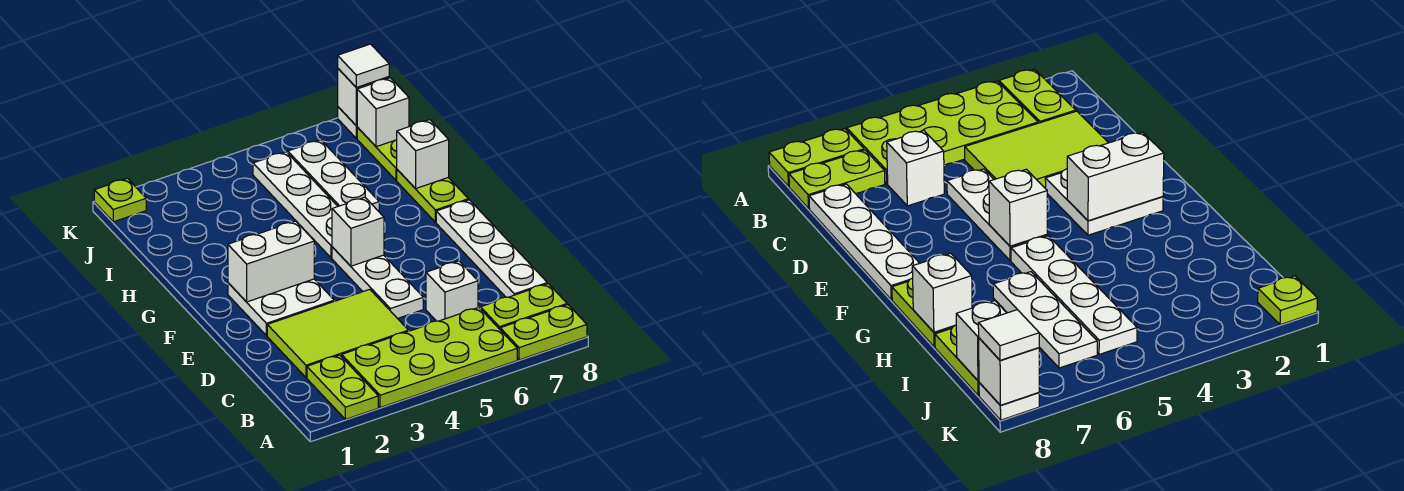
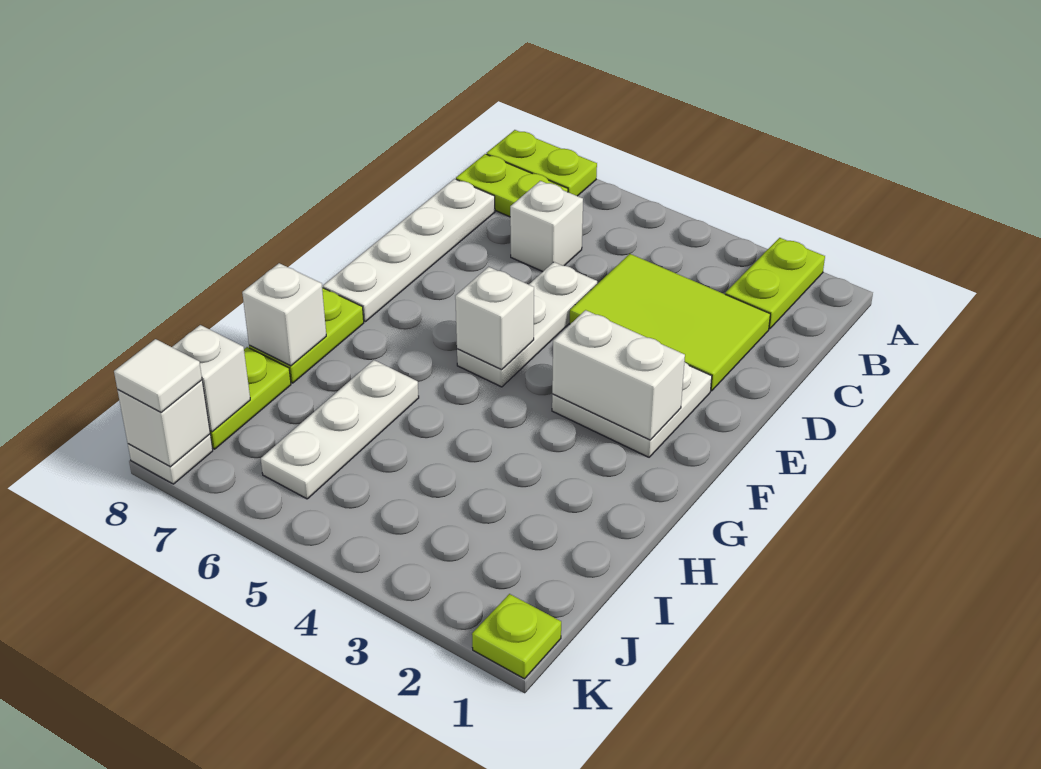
lime 2x4 plate [342,307,517,408] -> none
white 1x4 plate [253,152,338,258] -> none

